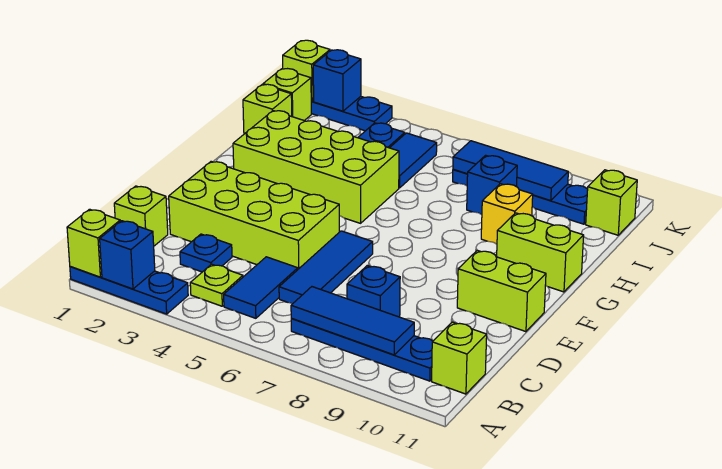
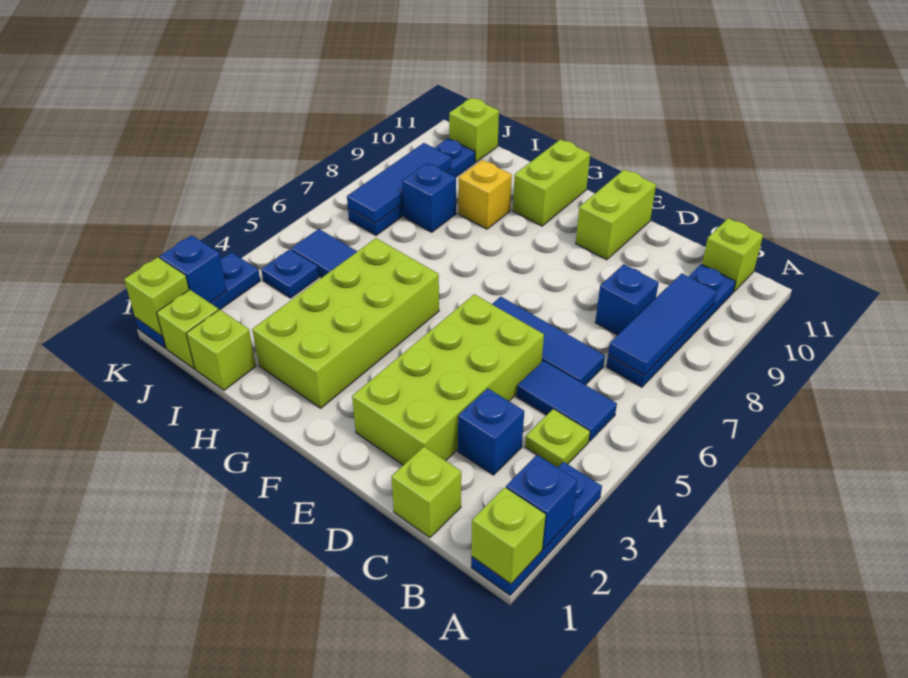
blue 1x1 plate [180,234,232,272] -> blue 1x1 brick [458,388,524,475]

